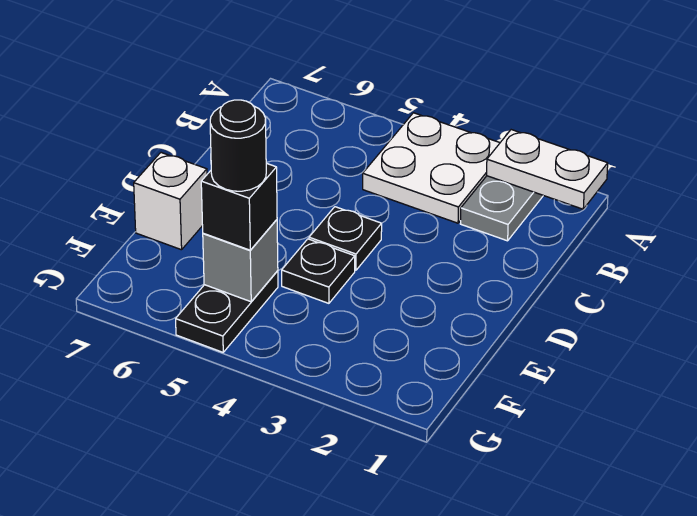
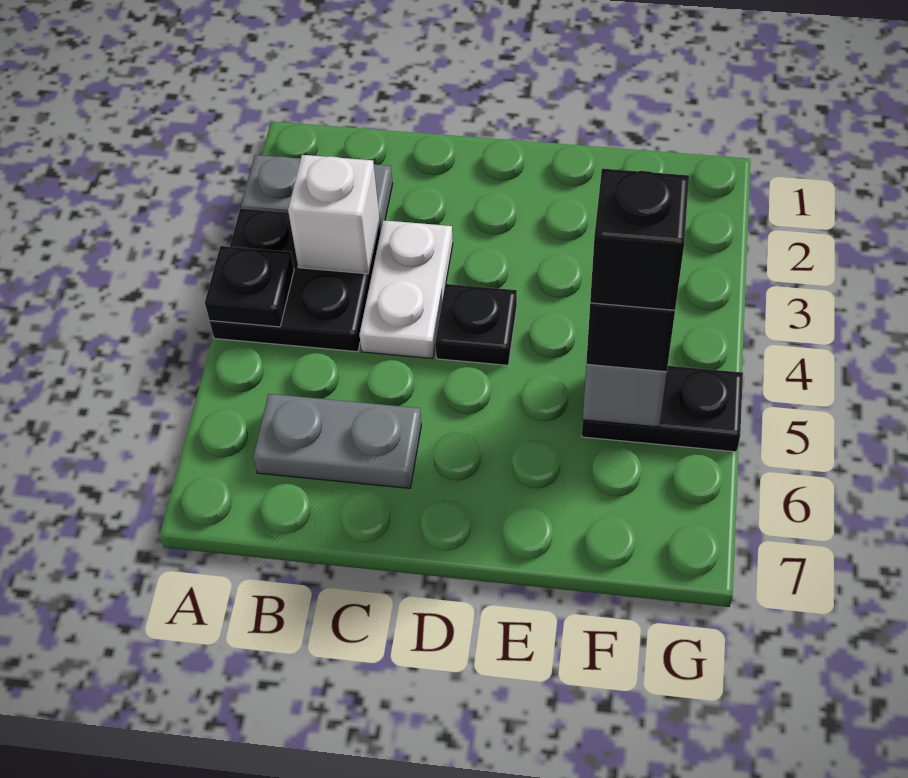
white 1x2 plate [486,130,608,209] -> white 1x2 plate moved to [359,220,453,358]
white 2x2 plate [363,113,500,223] -> black 2x2 plate [210,208,381,352]
none -> grey 1x2 plate [253,394,421,488]
black 1x1 plate [282,239,355,303] -> black 1x1 plate moved to [205,246,294,327]
white 1x1 brick [134,153,207,250] -> white 1x1 brick moved to [288,155,379,274]
black 1x1 round brick [210,100,266,191] -> black 1x1 brick [590,169,689,310]

